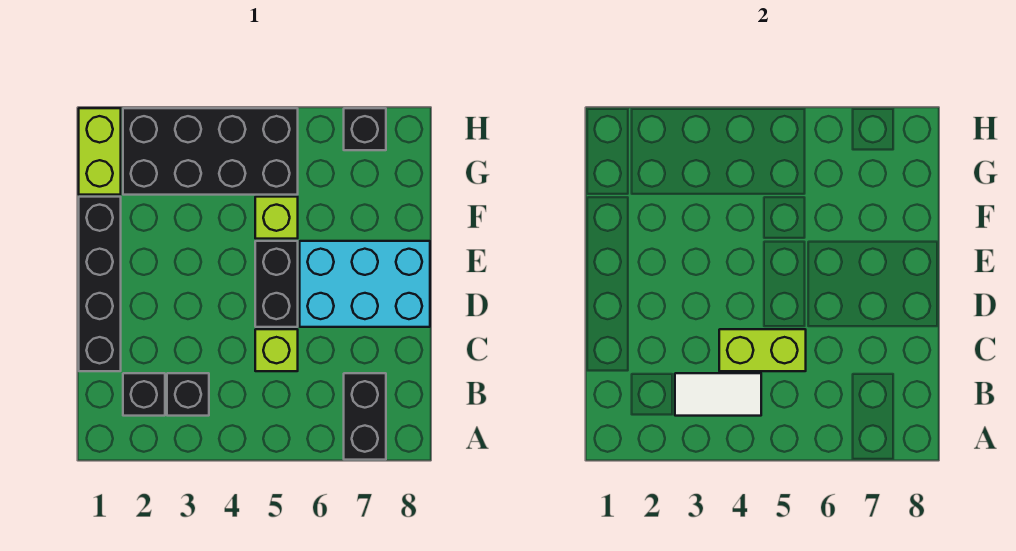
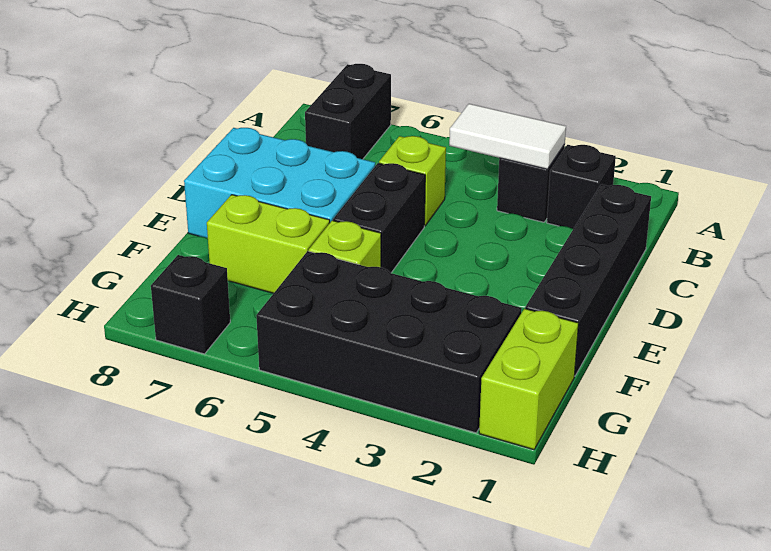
lime 1x2 brick [719,329,806,371] -> lime 1x2 brick moved to [207,195,330,293]

